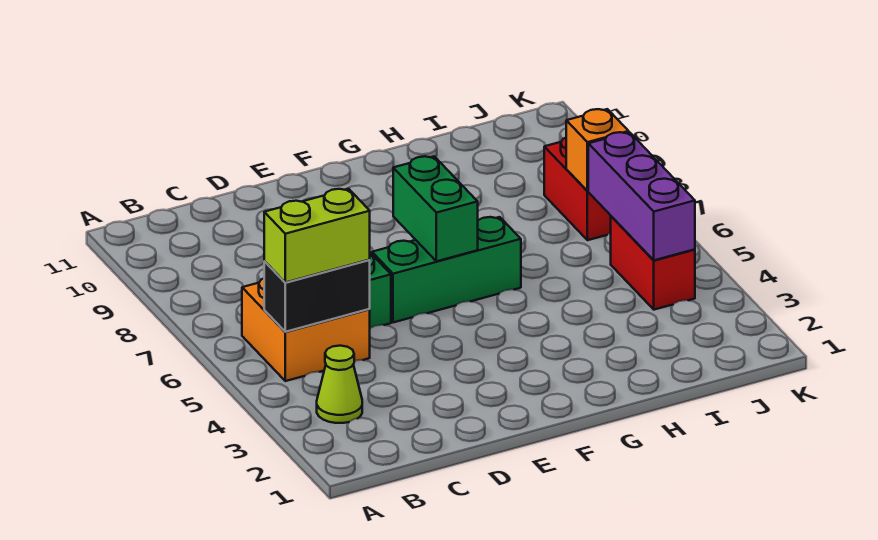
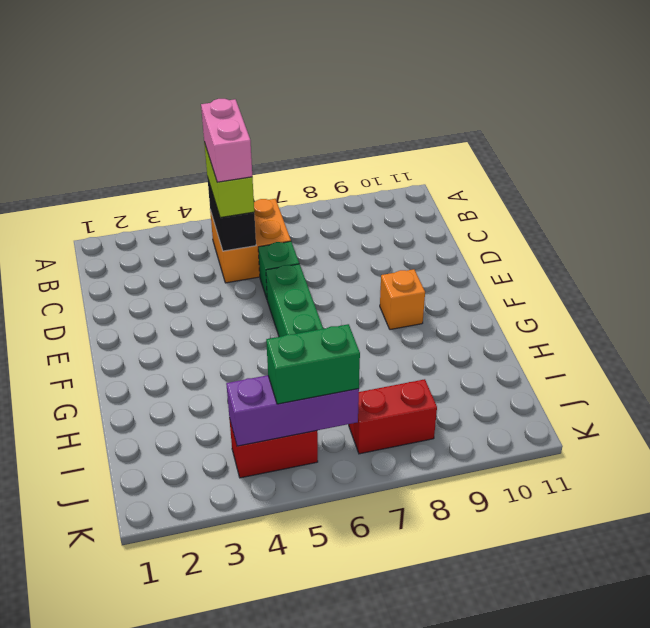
lime 1x1 cone [317,346,362,423] -> none
none -> pink 1x2 brick [201,99,252,182]
green 1x2 brick [393,156,478,261] -> green 1x2 brick moved to [266,324,360,404]
orange 1x1 brick [566,109,629,191] -> orange 1x1 brick moved to [380,269,425,330]

